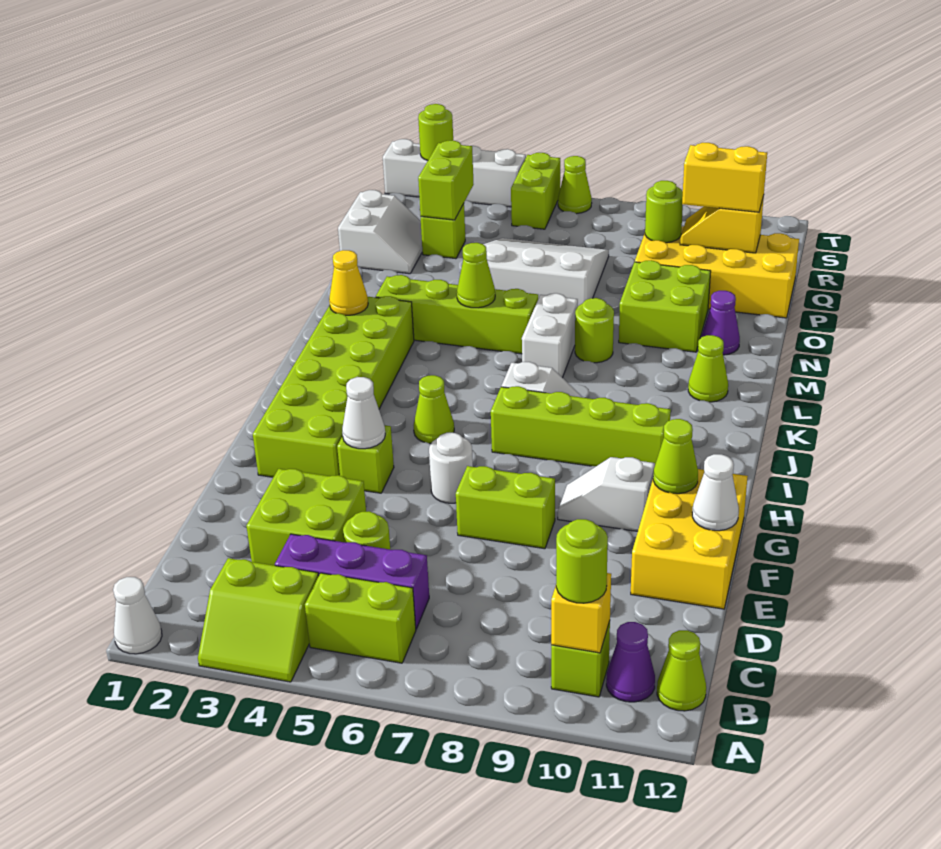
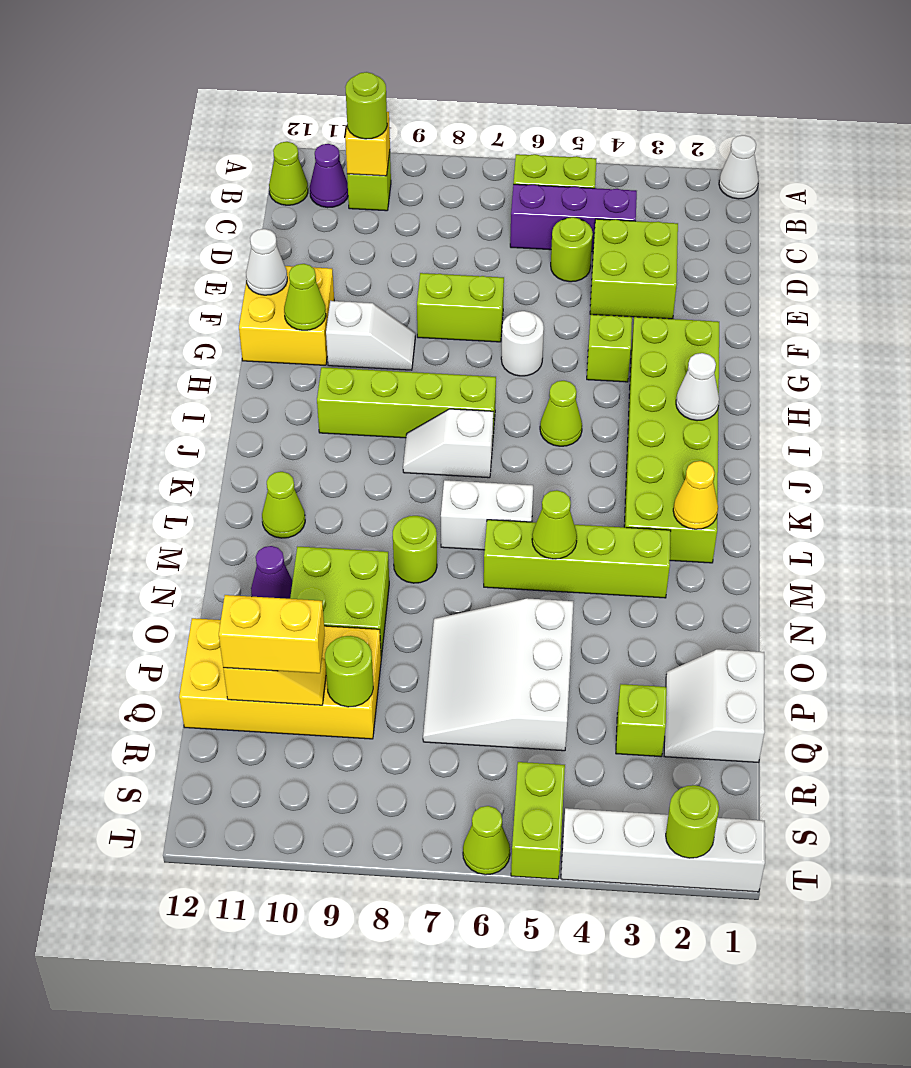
lime 2x2 slope [198,558,319,682] -> none
yellow 2x3 brick [631,469,748,609] -> yellow 2x2 brick [239,266,334,365]
white 1x1 cone [342,377,385,449] -> white 1x1 cone moved to [676,353,719,421]
white 1x2 brick [522,293,578,378] -> white 1x2 brick turned to [441,480,533,550]
white 3x3 slope [483,238,609,306] -> white 3x3 slope turned to [423,598,573,751]
lime 1x2 brick [418,140,474,220] -> none

